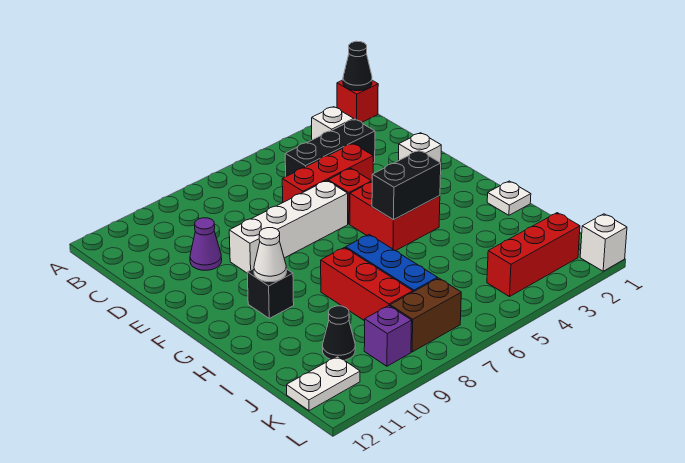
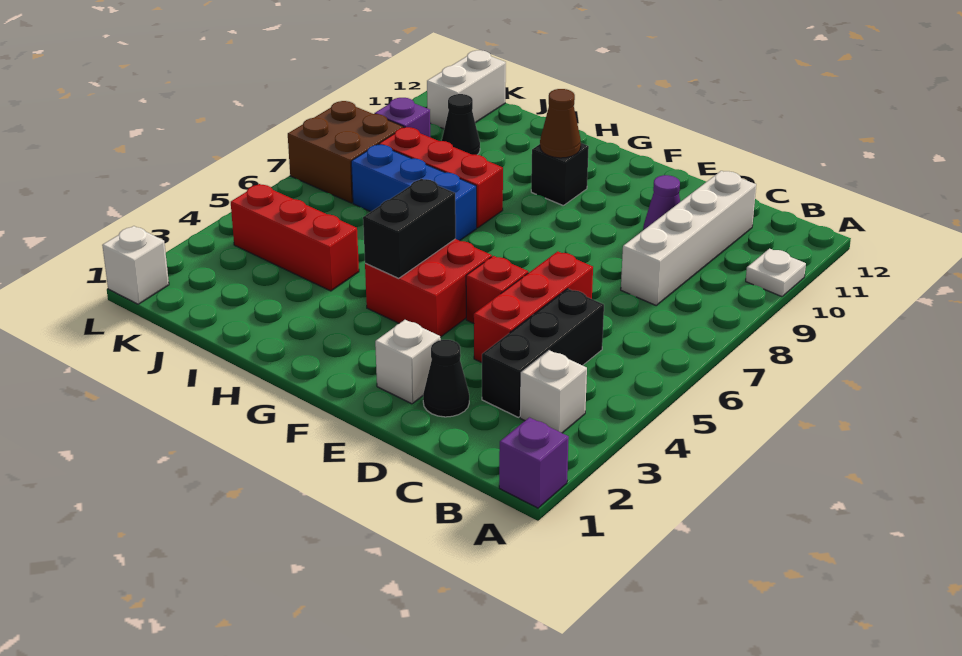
red 1x1 brick [337,80,378,122] -> purple 1x1 brick [499,417,569,508]
black 1x1 cone [343,41,372,91] -> black 1x1 cone moved to [423,340,469,417]
white 1x4 brick [229,181,348,273] -> white 1x4 brick moved to [621,171,756,305]
white 1x1 cone [254,228,286,282] -> brown 1x1 cone [540,89,581,158]
white 1x1 plate [487,181,531,215] -> white 1x1 plate moved to [746,249,806,297]
red 1x3 brick [487,213,580,297] -> red 1x3 brick turned to [231,184,359,291]
brown 1x2 brick [390,278,461,352] -> brown 2x2 brick [288,101,403,203]
white 1x2 plate [287,356,360,411] -> white 1x2 brick [427,50,506,129]

